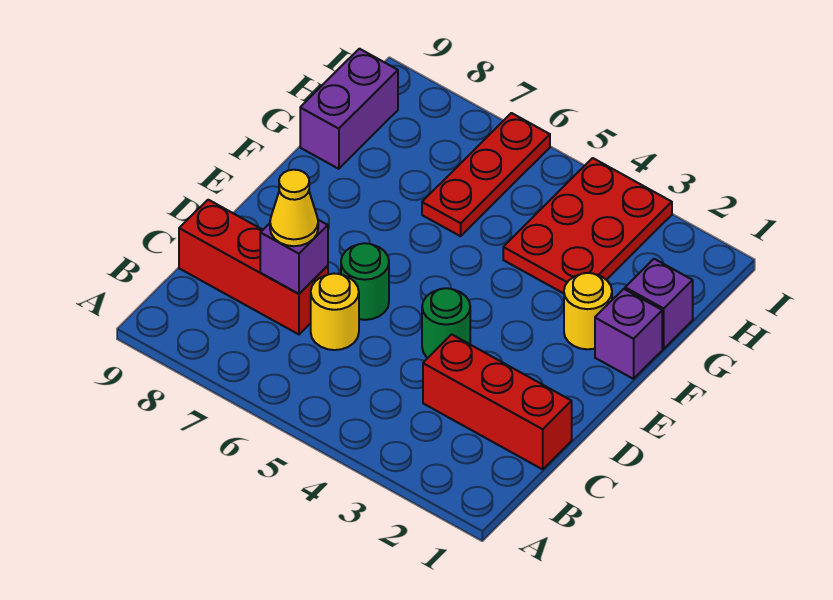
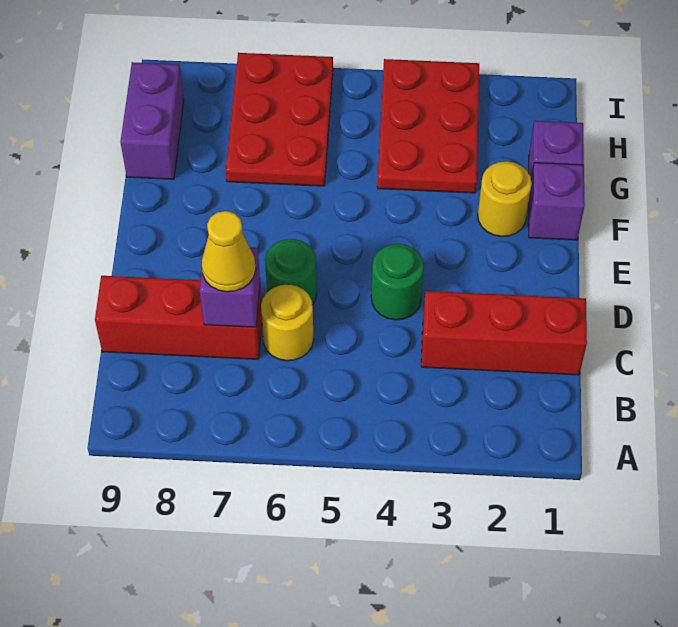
red 1x3 plate [422,113,550,236] -> red 2x3 plate [226,53,333,186]

